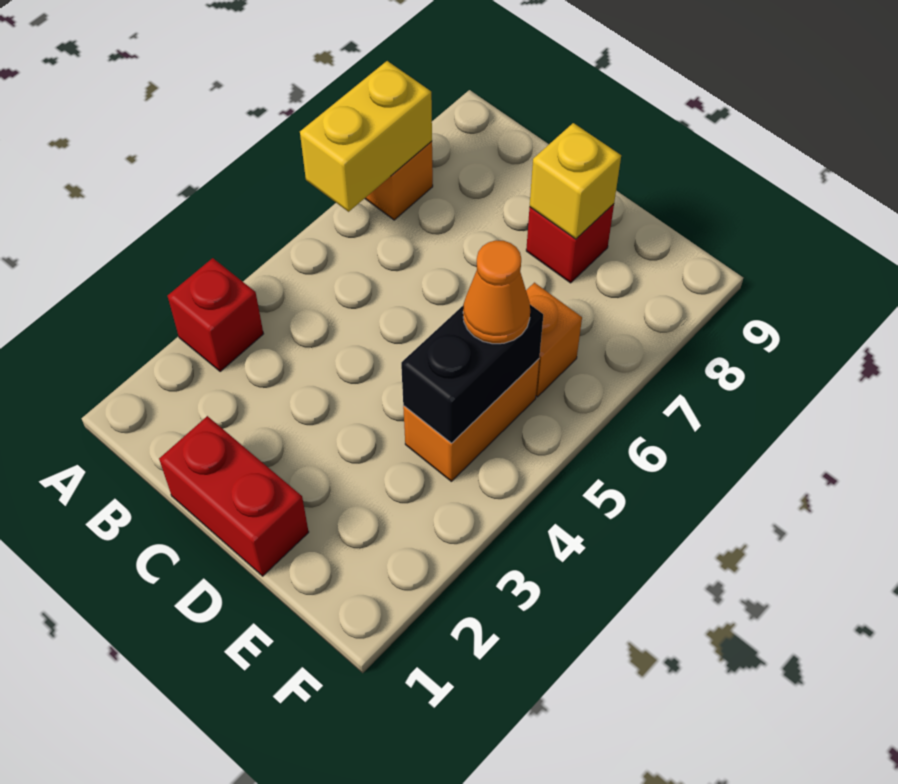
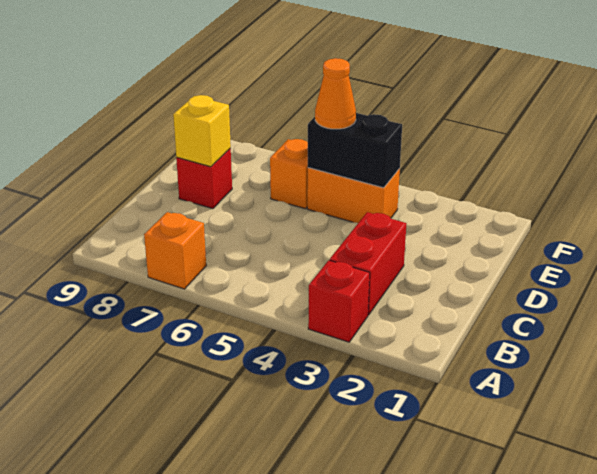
yellow 1x2 brick [300,61,432,212] -> none
red 1x2 brick [159,416,309,576] -> red 1x2 brick moved to [330,212,406,315]

